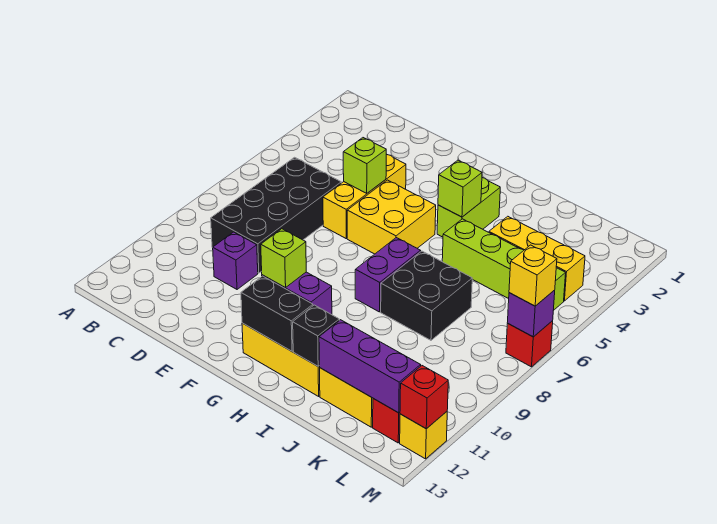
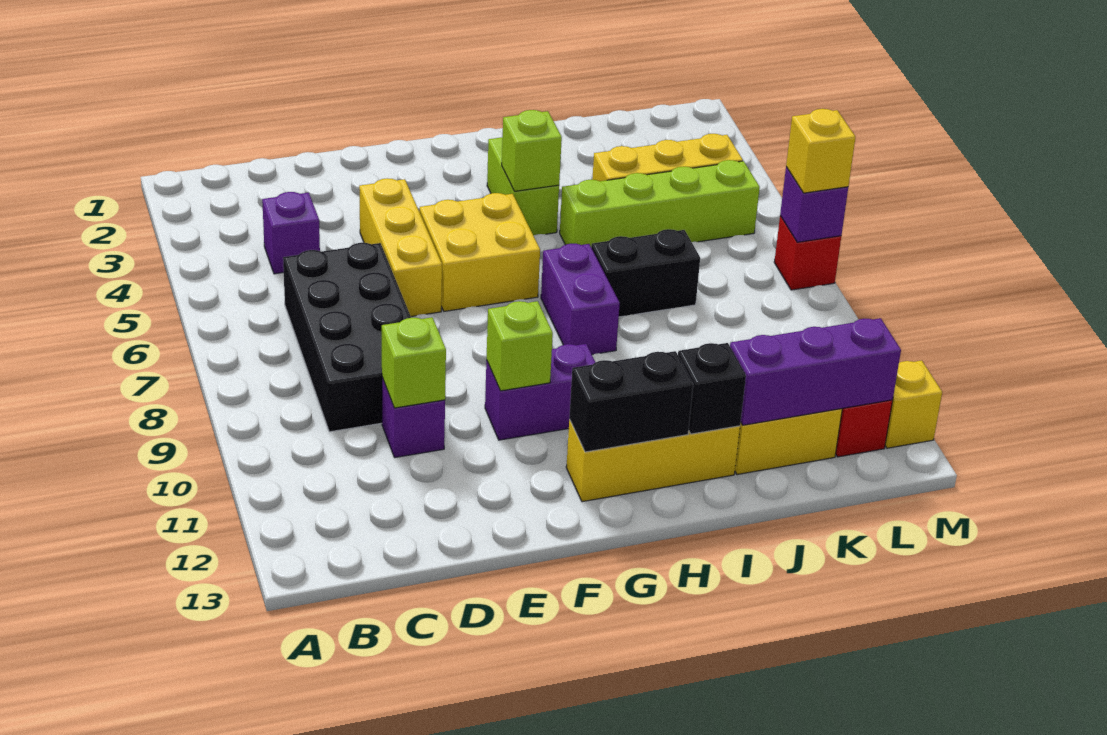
none -> purple 1x1 brick [262,192,320,274]
lime 1x1 brick [343,138,386,193] -> lime 1x1 brick moved to [382,317,446,408]
black 2x2 brick [381,251,472,340] -> black 1x2 brick [591,229,700,317]
red 1x1 brick [400,366,448,429] -> none

